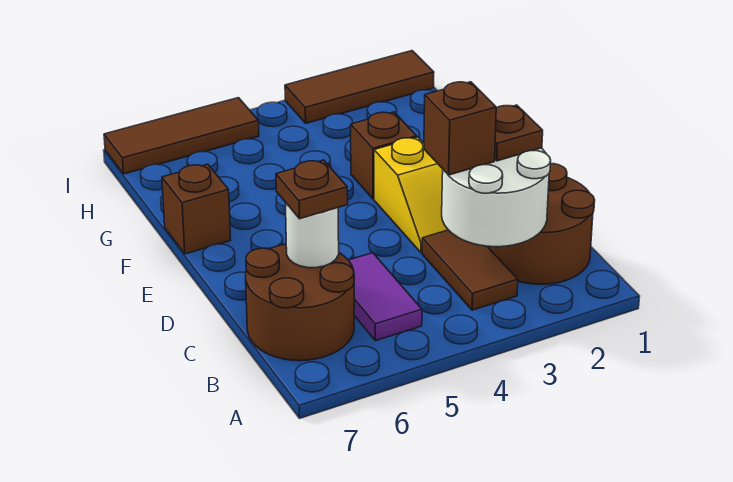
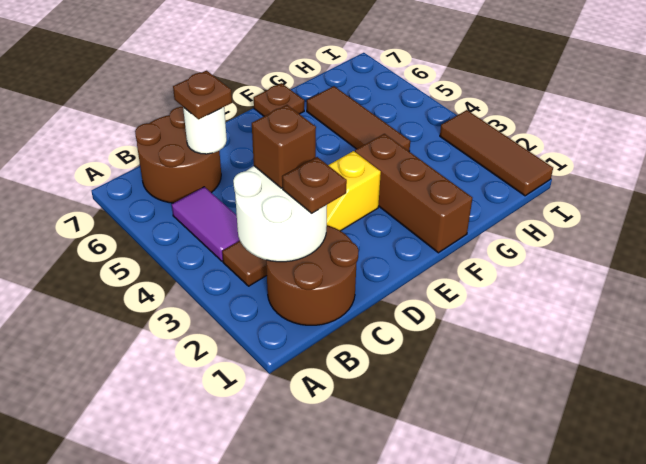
purple 1x2 tile [349,253,422,341] -> purple 1x2 tile turned to [172,187,240,261]
brown 1x1 brick [351,112,417,199] -> brown 1x3 brick [355,134,472,253]
brown 1x1 brick [162,164,231,254] -> brown 1x1 plate [254,83,304,116]
brown 1x3 tile [104,98,259,174] -> brown 1x3 tile moved to [307,86,410,151]

